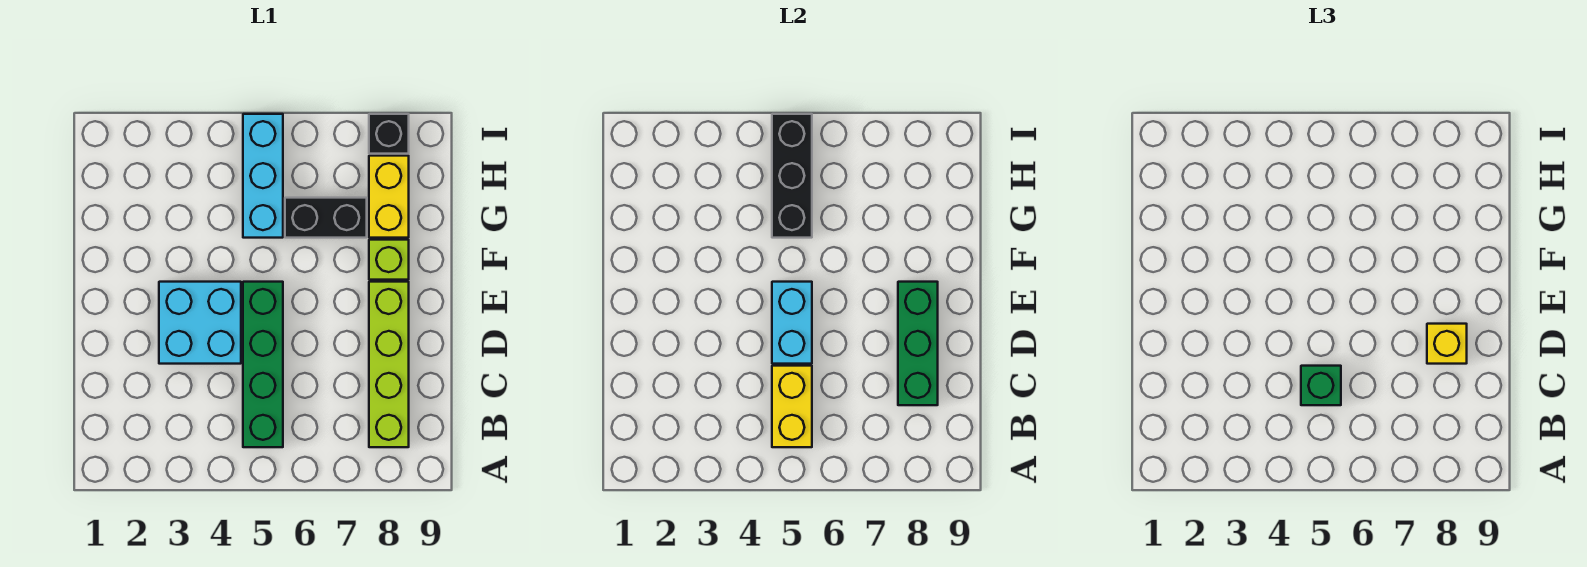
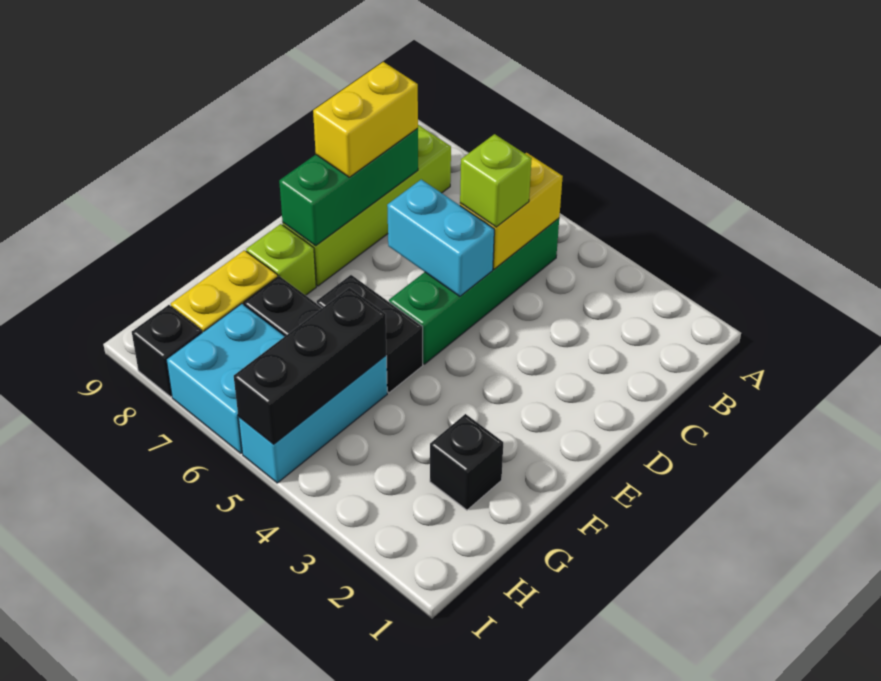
green 1x1 brick [1301,366,1341,405] -> lime 1x1 brick [460,134,532,227]
cyan 2x2 brick [159,282,241,364] -> cyan 2x2 brick moved to [166,304,285,453]
cyan 1x2 brick [772,282,812,364] -> cyan 1x2 brick turned to [387,180,494,296]
yellow 1x1 brick [1427,324,1467,364] -> yellow 1x2 brick [313,62,418,177]
none -> black 1x2 brick [317,275,423,393]
none -> black 1x1 brick [430,414,503,510]

